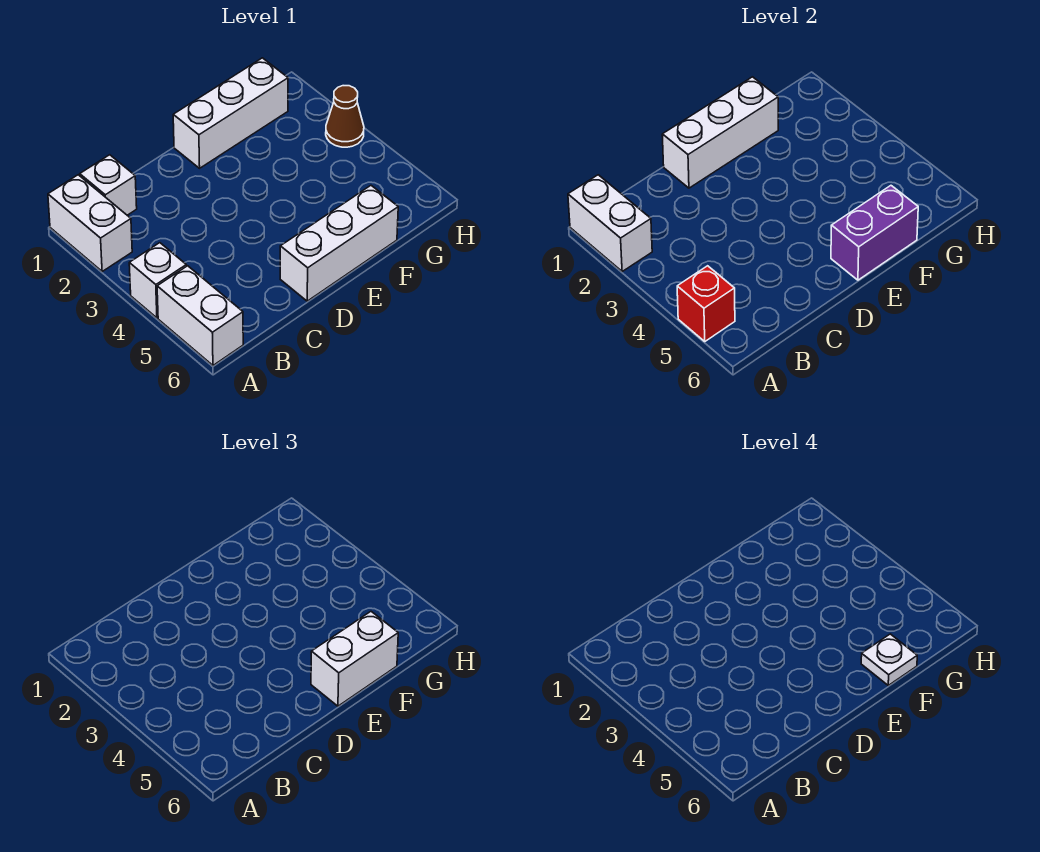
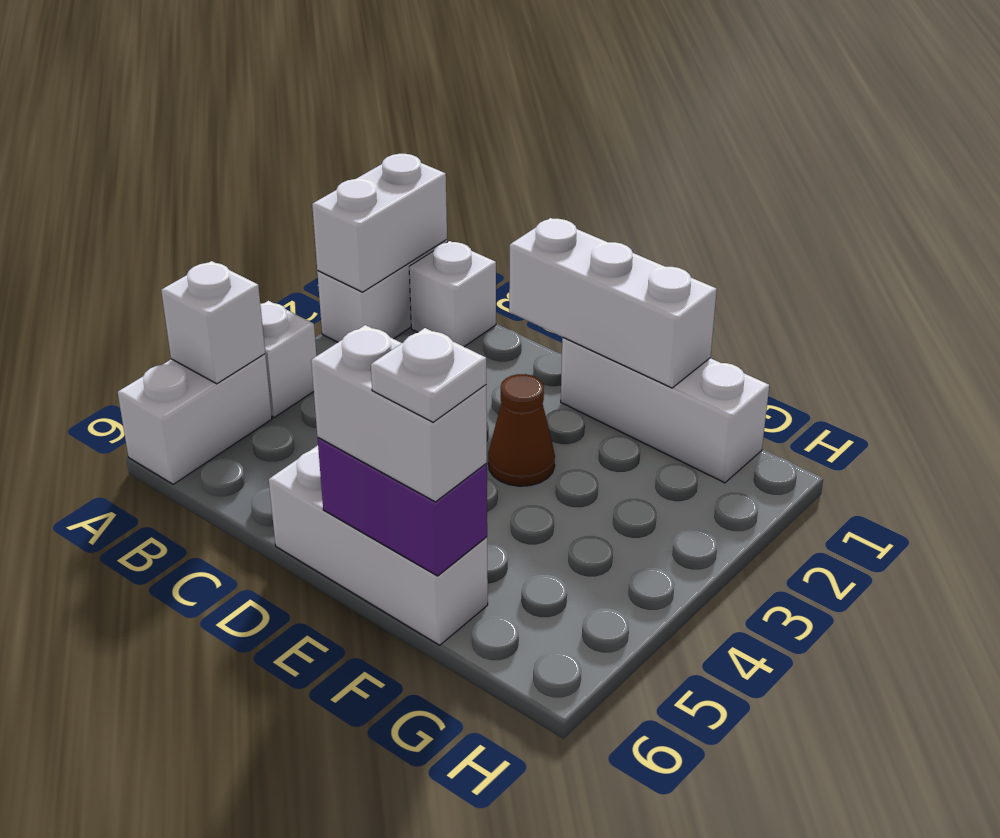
red 1x1 brick [677,266,735,341] -> white 1x1 brick [161,261,265,384]
brown 1x1 cone [326,86,364,147] -> brown 1x1 cone moved to [488,374,555,486]

